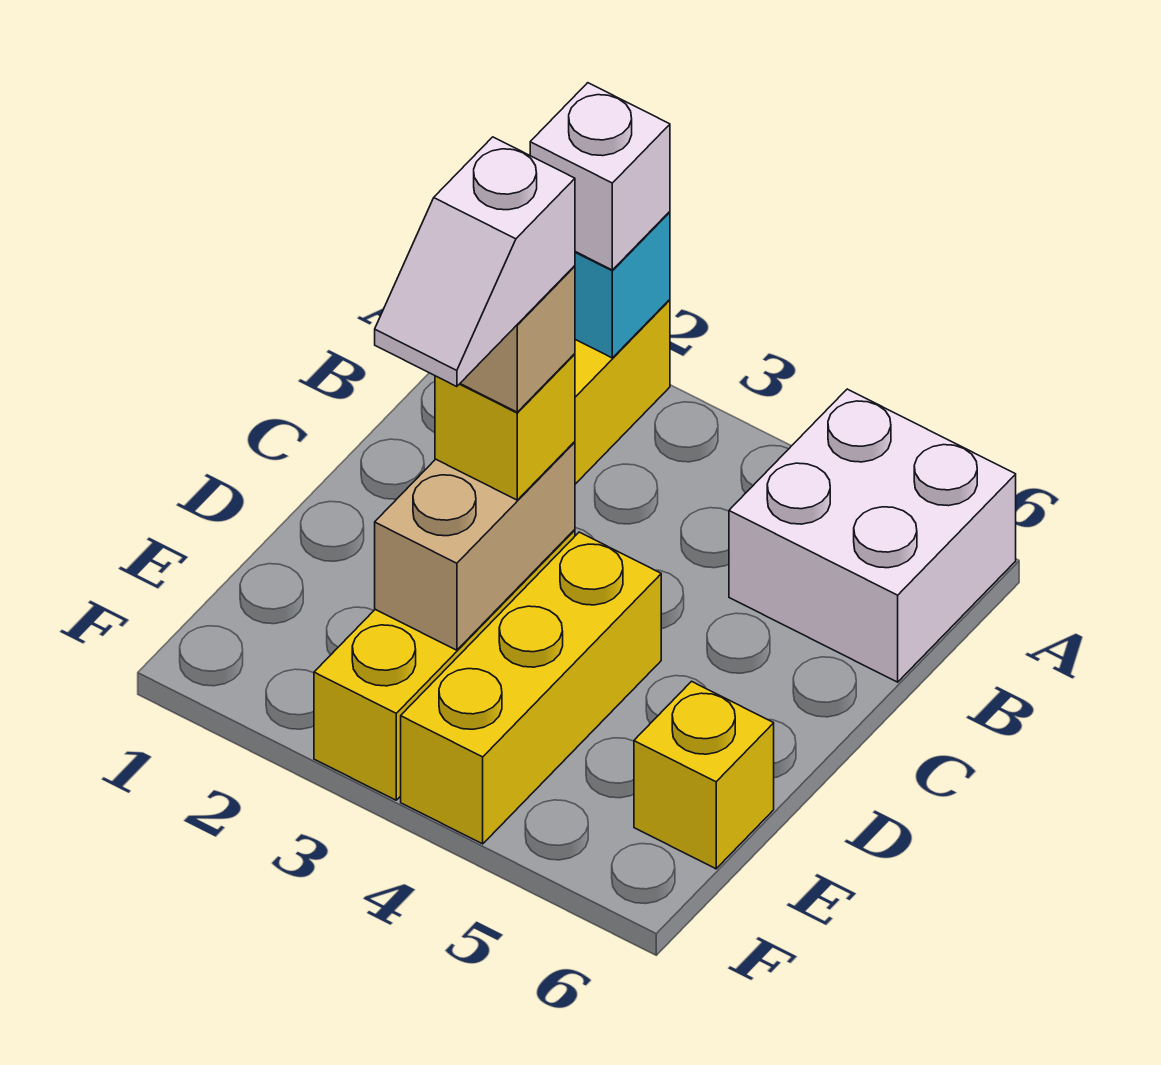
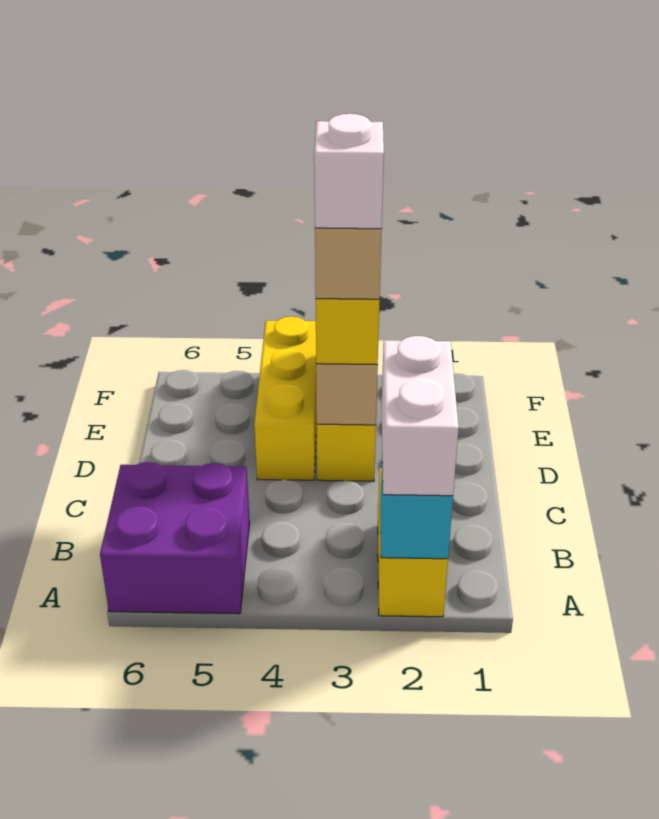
white 1x1 brick [530,83,670,270] -> white 1x2 brick [382,336,459,496]
white 2x2 brick [729,389,1016,682] -> purple 2x2 brick [100,462,250,614]
yellow 1x1 brick [634,681,774,869] -> none

